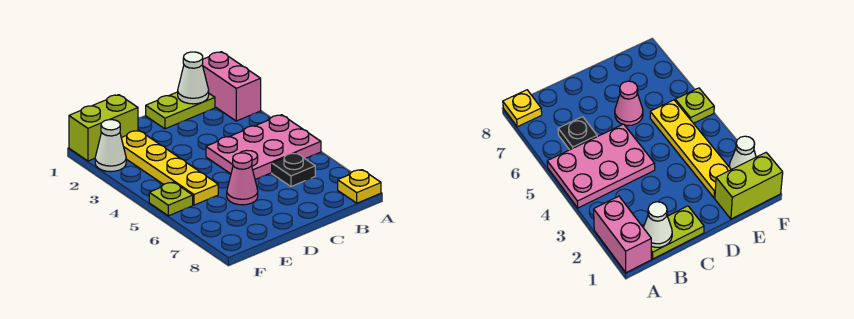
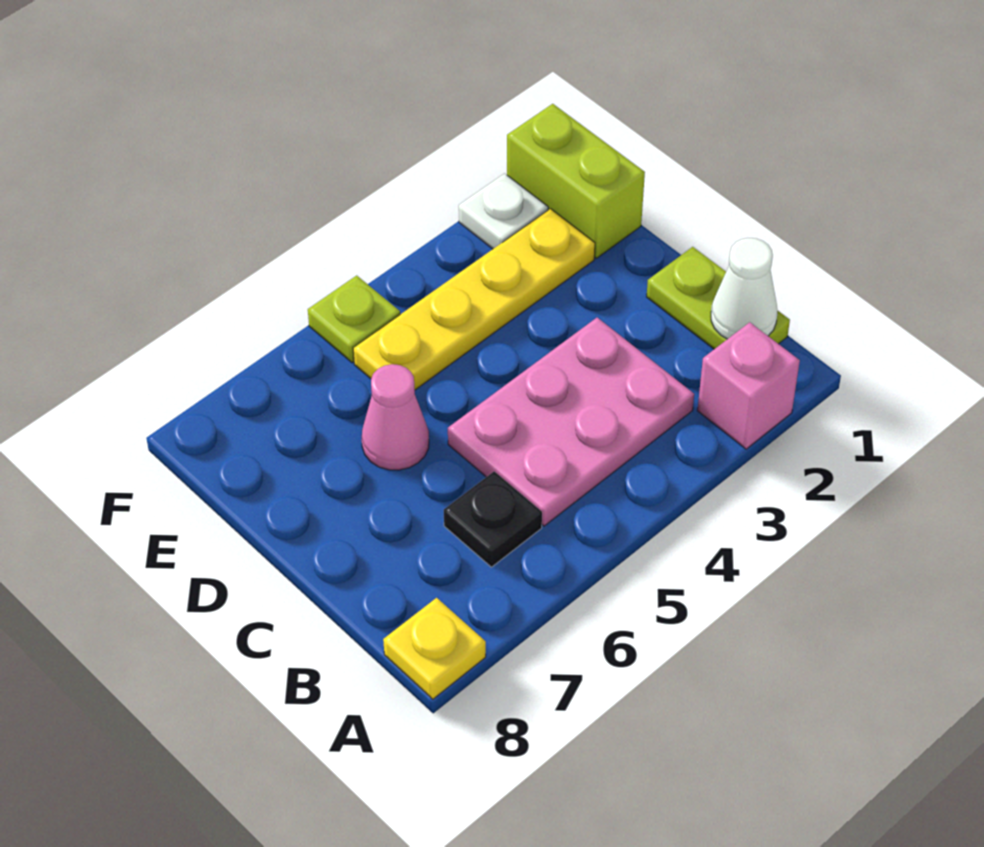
pink 1x2 brick [202,52,261,121] -> pink 1x1 brick [697,322,800,449]
pink 2x3 plate [206,115,321,179] -> pink 2x3 plate turned to [448,318,694,526]
white 1x1 cone [95,120,126,172] -> white 1x1 plate [459,173,548,249]

